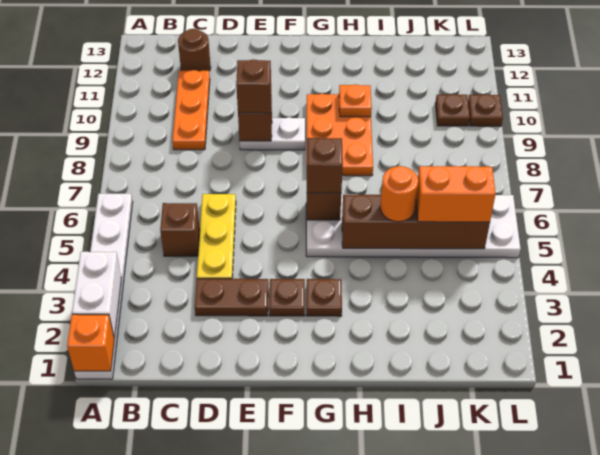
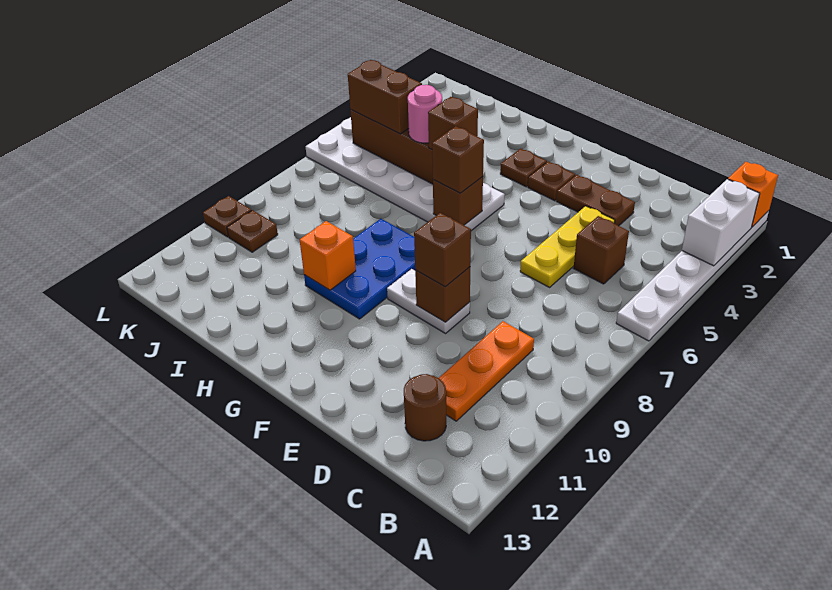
orange 2x3 plate [307,94,373,176] -> blue 2x3 plate [304,219,415,319]
none -> brown 1x1 brick [428,97,478,149]
orange 1x1 plate [339,84,372,117] -> orange 1x1 brick [300,221,356,290]
orange 1x1 round brick [380,166,418,222] -> pink 1x1 round brick [408,85,442,143]
orange 1x2 brick [416,166,496,222] -> brown 1x2 brick [348,60,422,134]

